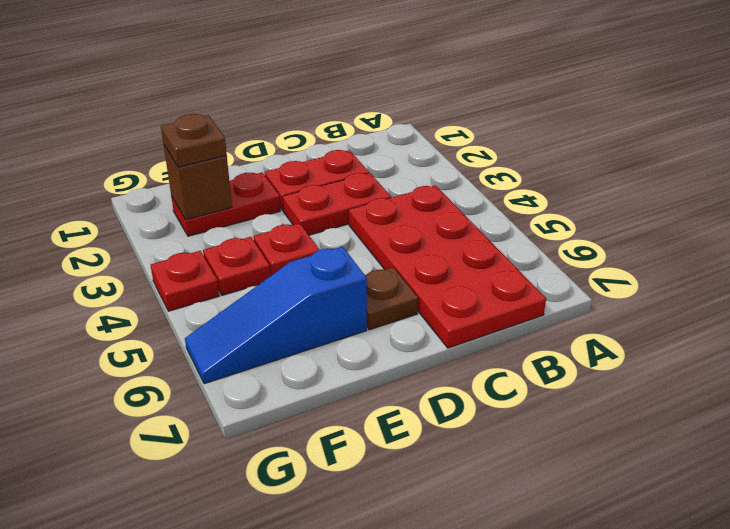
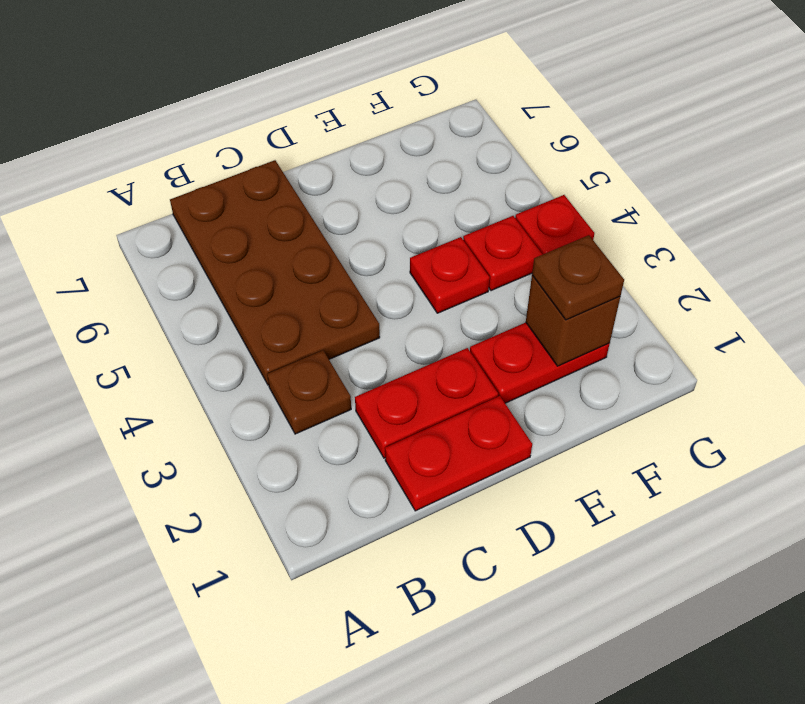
red 2x4 plate [349,186,546,348] -> brown 2x4 plate [170,160,380,385]
red 1x2 plate [283,173,391,235] -> red 1x2 plate moved to [385,396,532,511]
brown 1x1 plate [365,267,418,330] -> brown 1x1 plate moved to [267,350,351,434]
blue 1x3 slope [185,247,367,384] -> none

